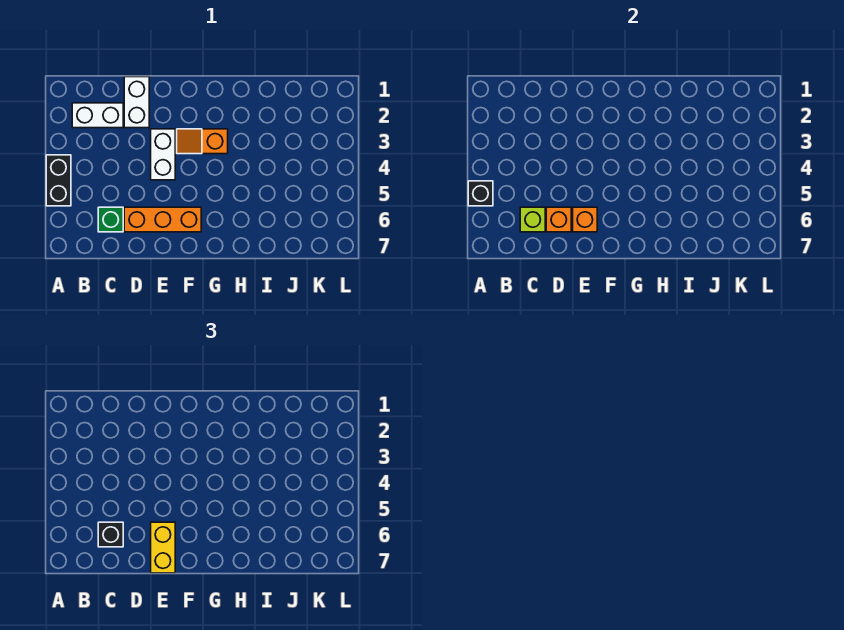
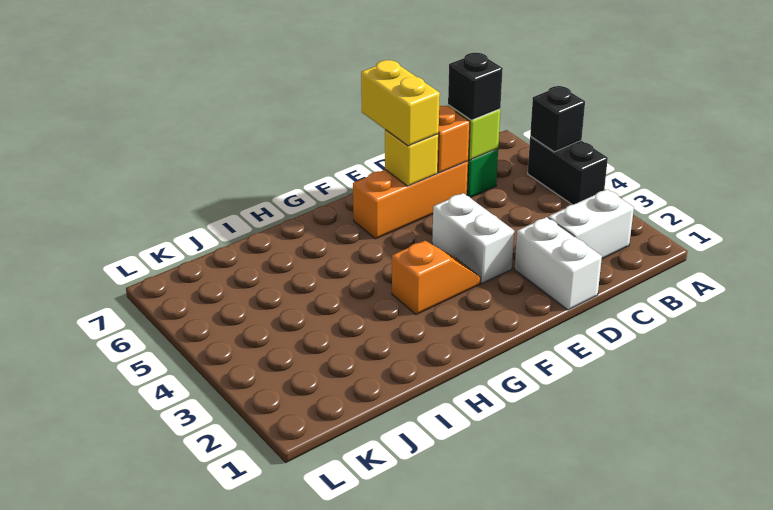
orange 1x1 brick [573,207,597,232] -> yellow 1x1 brick [385,130,439,186]

